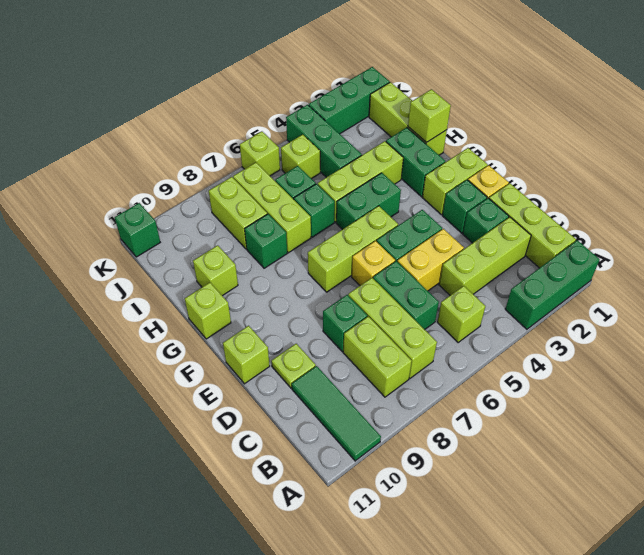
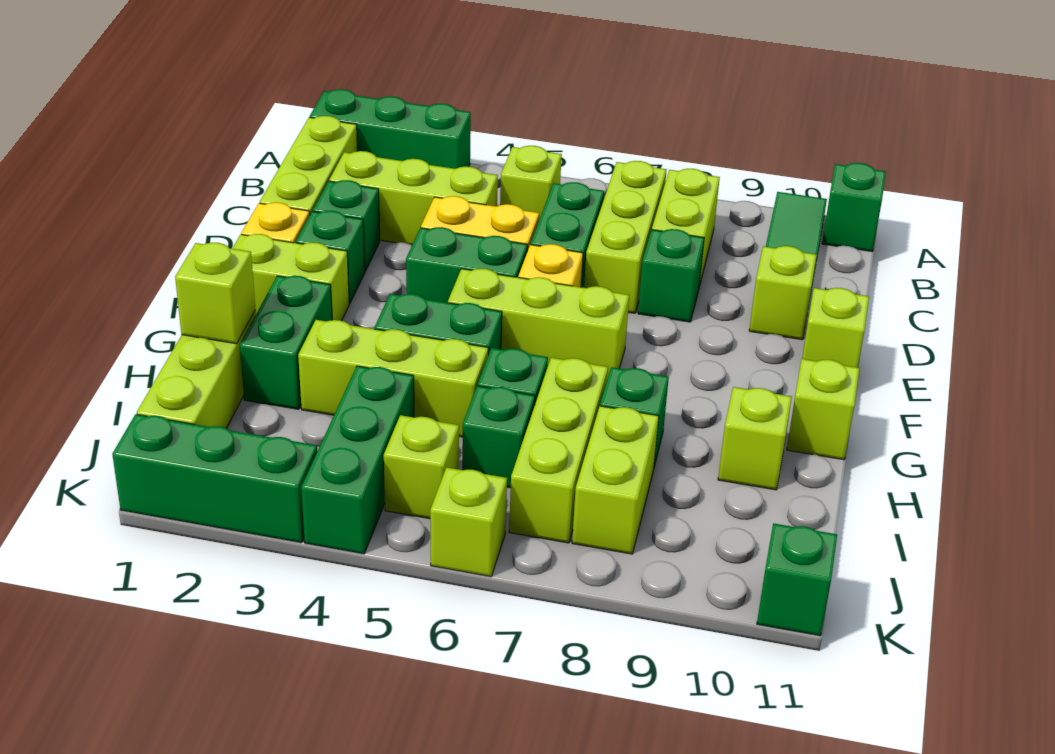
none -> green 1x1 brick [822,163,886,251]
lime 1x1 plate [271,344,316,388] -> lime 1x1 brick [749,246,817,340]

